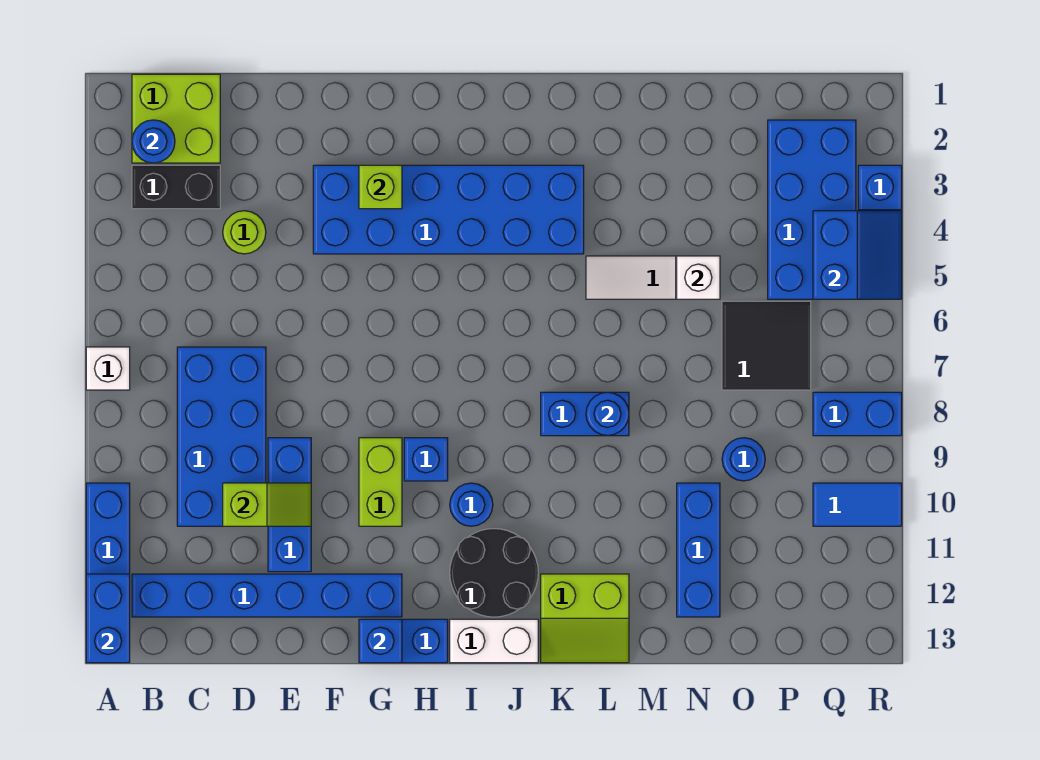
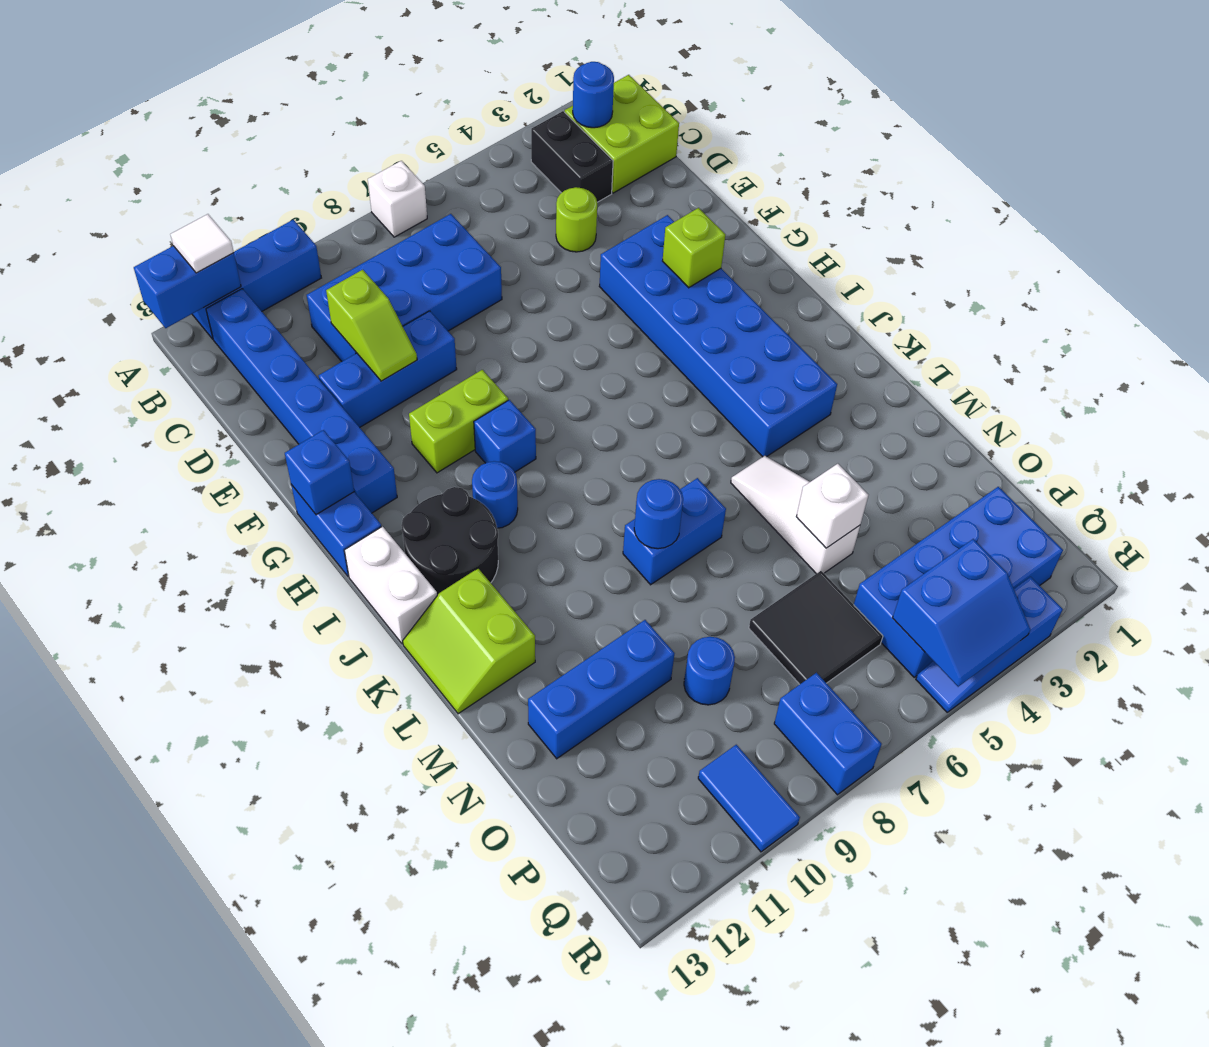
none -> white 1x1 tile [170,214,234,273]
blue 1x2 brick [541,392,629,436] -> blue 1x2 brick turned to [623,478,726,585]

